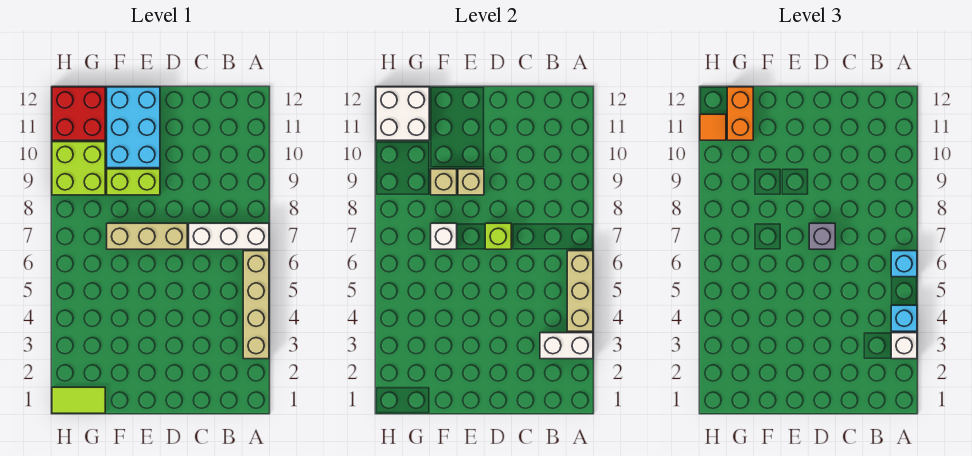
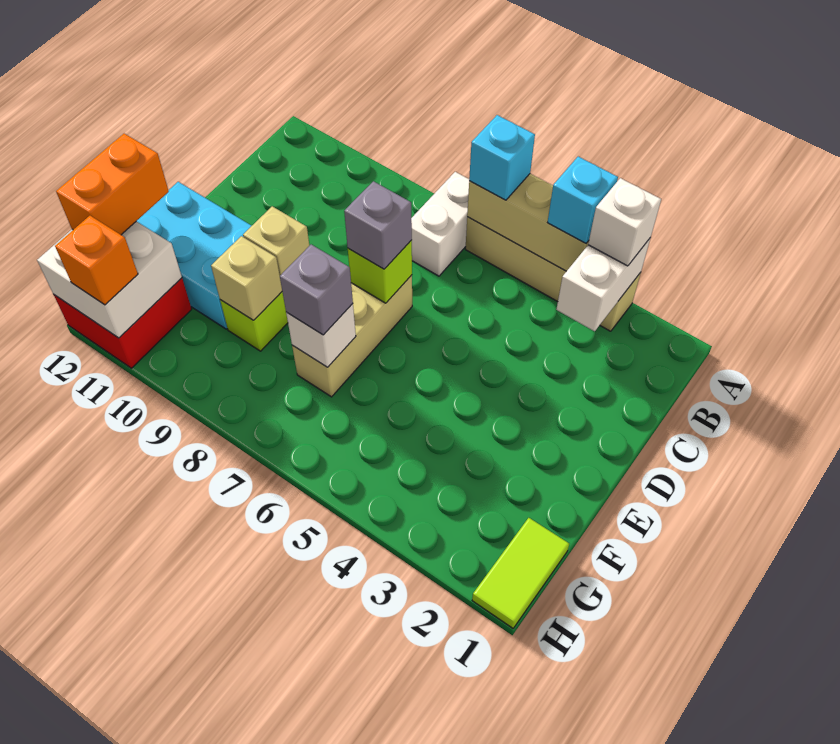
white 1x3 brick [189,223,269,249] -> white 1x2 brick [411,172,469,276]
none -> grey 1x1 brick [280,244,353,335]
lime 2x2 brick [52,142,105,195] -> none
orange 1x2 brick [727,87,753,140] -> orange 1x2 brick turned to [56,134,169,235]
orange 1x1 tile [700,114,726,140] -> orange 1x1 brick [55,216,138,305]

